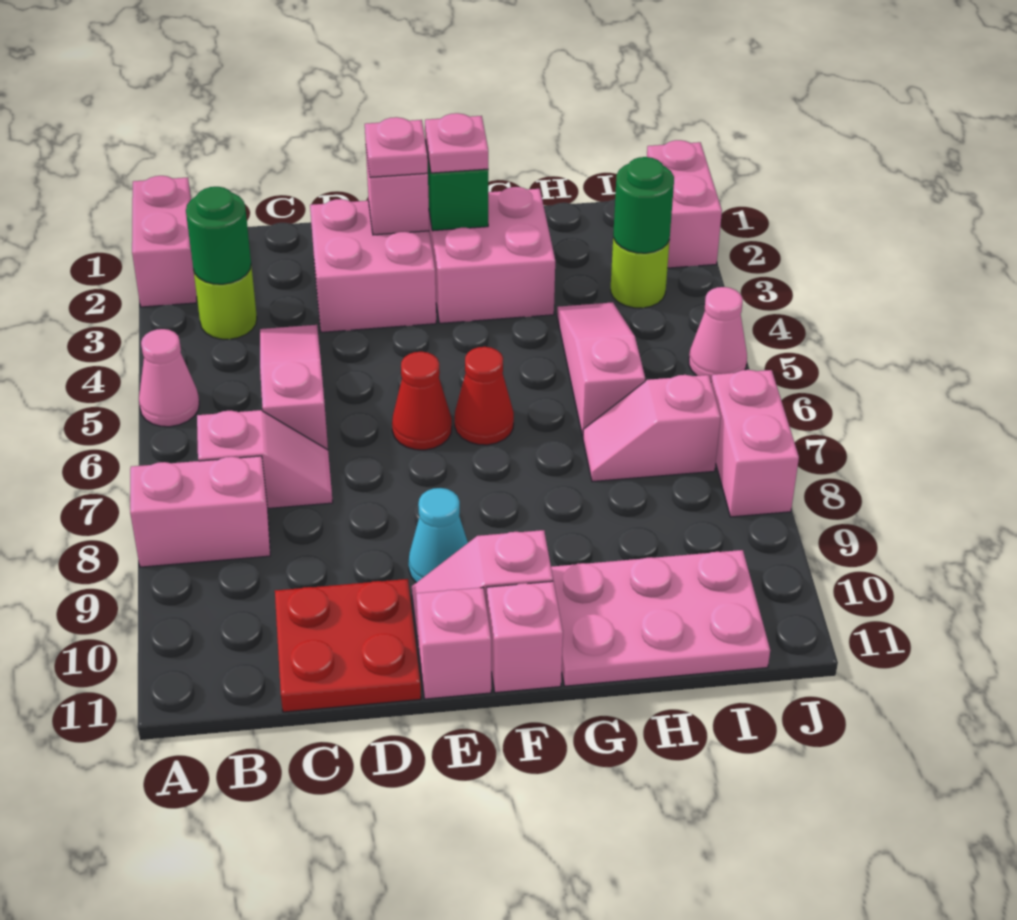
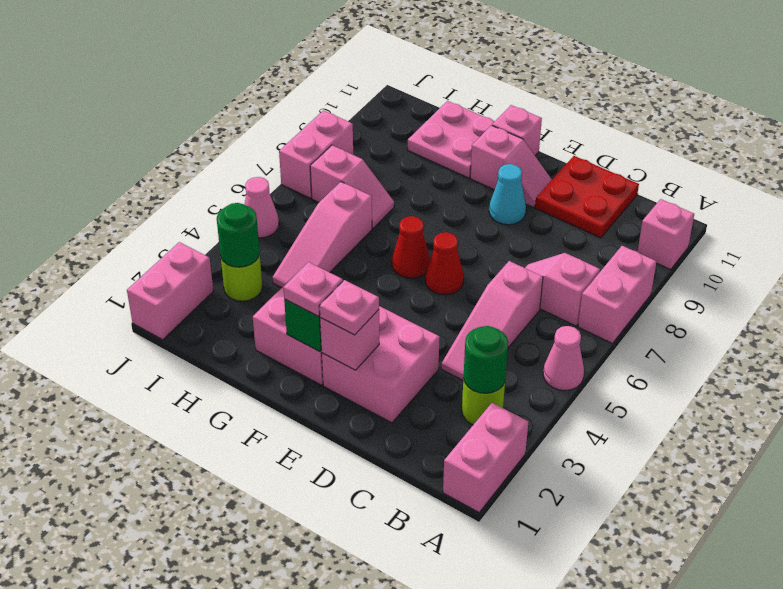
pink 1x2 brick [130,456,270,567] -> pink 1x2 brick turned to [578,246,657,343]
pink 1x1 brick [416,587,491,699] -> pink 1x1 brick moved to [638,199,694,269]
pink 2x3 plate [551,550,770,686] -> pink 2x2 plate [408,101,495,178]

